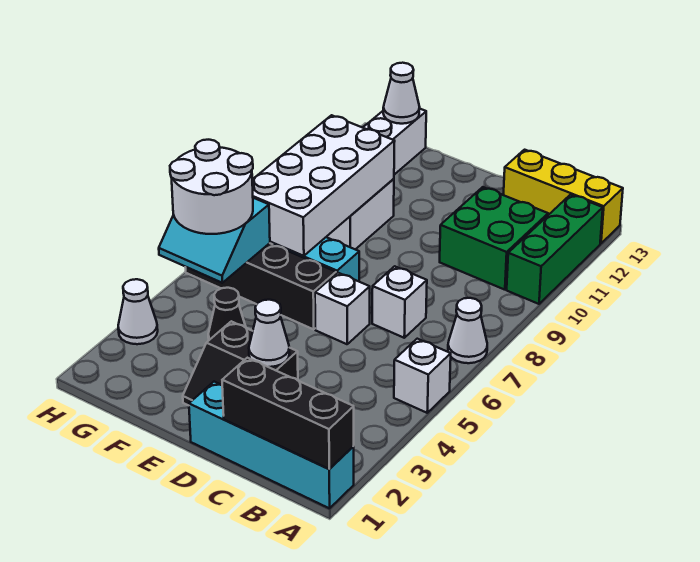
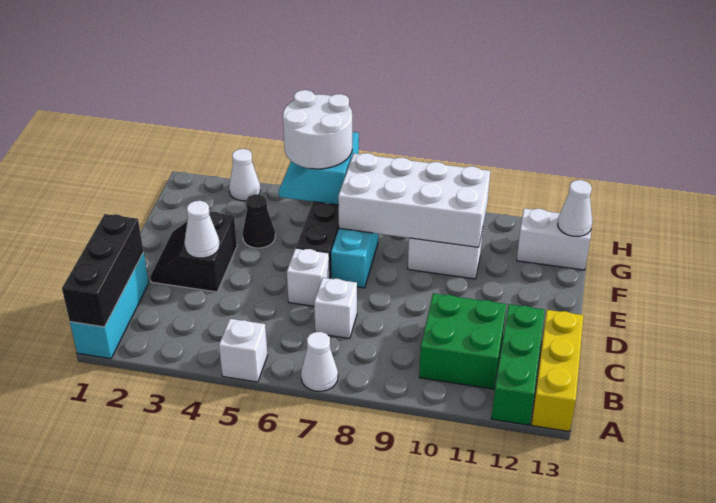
cyan 1x4 brick [189,382,354,508] -> cyan 1x3 brick [70,252,149,359]
green 1x3 brick [507,195,603,304] -> green 1x3 brick turned to [491,304,545,425]

